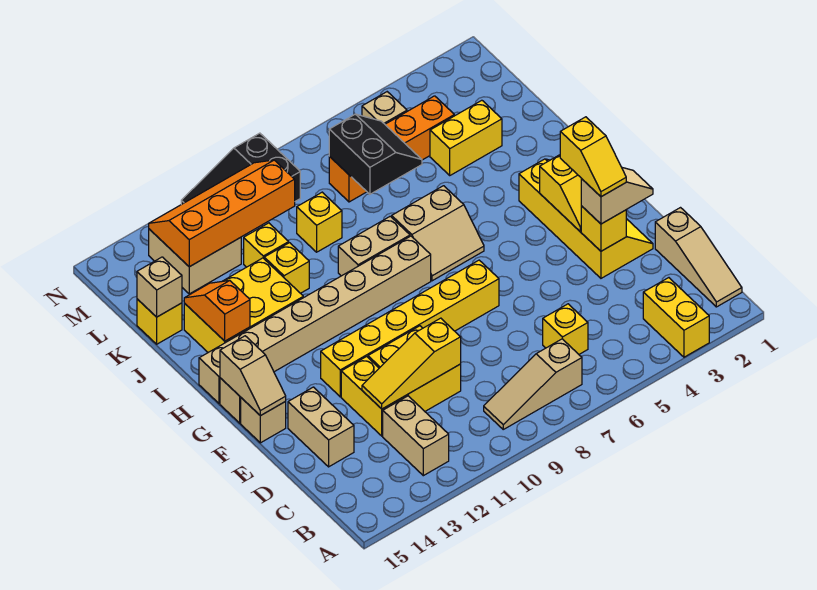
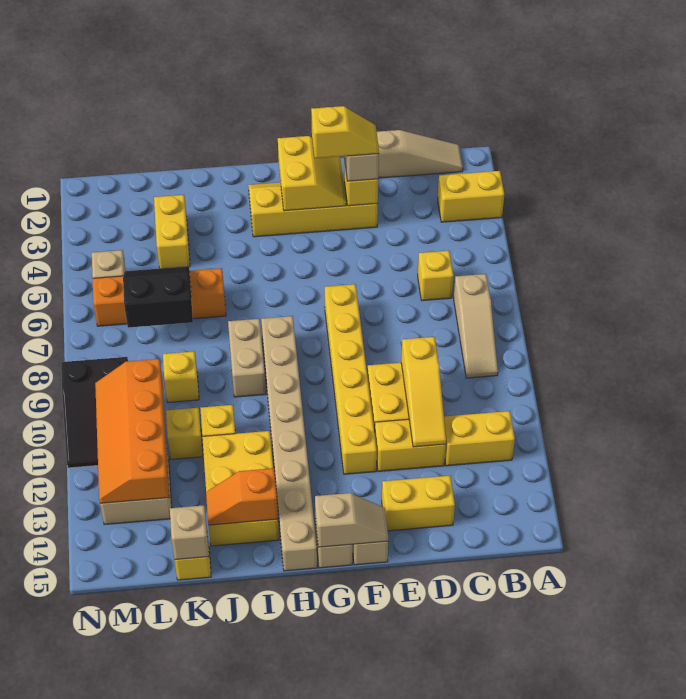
tan 1x2 brick [383,396,449,476] -> yellow 1x2 brick [444,411,515,466]
tan 1x2 brick [288,387,354,467] -> yellow 1x2 brick [382,476,455,531]
tan 2x2 slope [392,186,484,281] -> none
orange 1x4 brick [329,96,454,202] -> orange 1x4 brick turned to [93,268,226,326]

